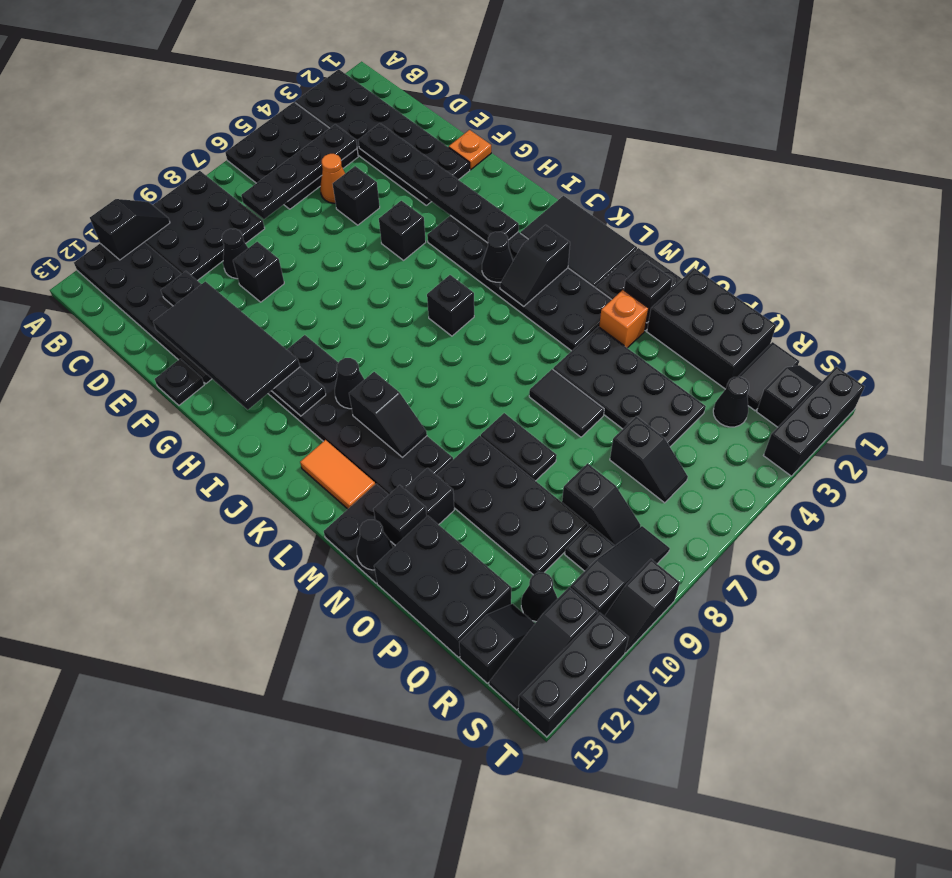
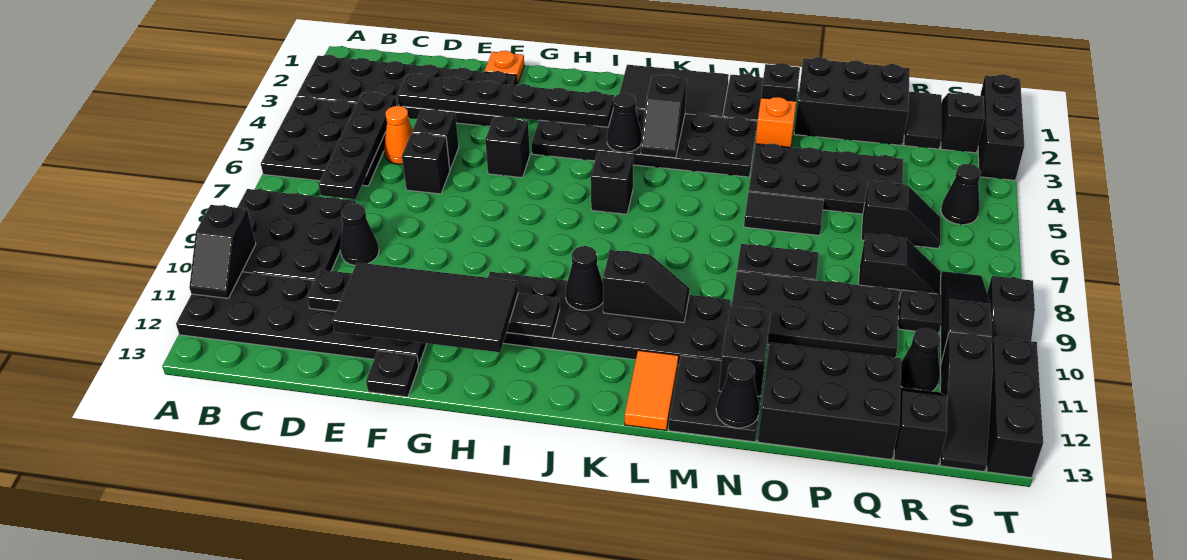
black 1x2 slope [90,199,170,260] -> black 1x2 slope turned to [189,205,256,298]
black 1x1 brick [233,242,284,302] -> black 1x1 brick moved to [402,133,450,194]
orange 1x2 tile [300,440,375,509] -> orange 1x2 tile turned to [625,350,678,430]
black 1x1 cone [713,377,749,427] -> black 1x1 cone moved to [941,164,981,225]

